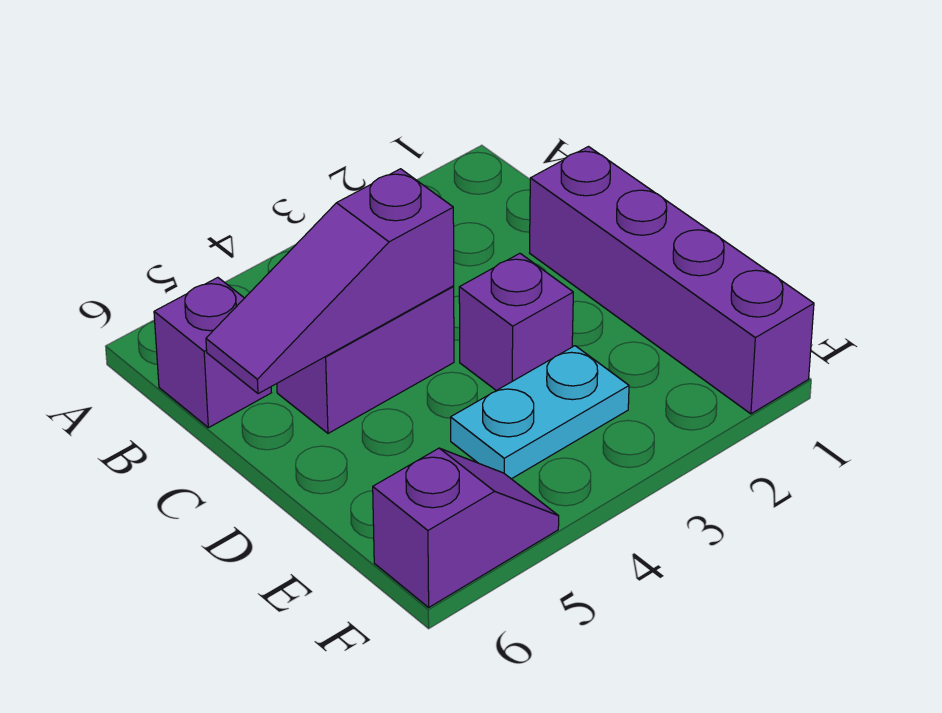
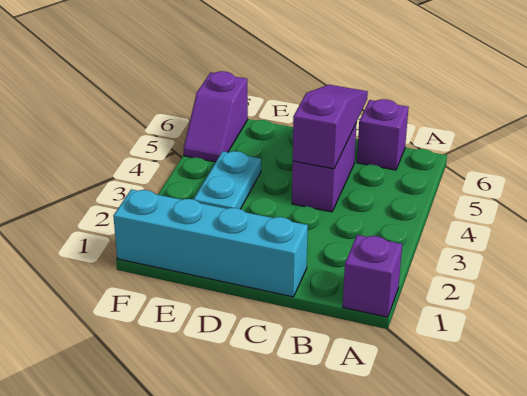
purple 1x4 brick [530,147,814,414] -> cyan 1x4 brick [113,189,308,297]
purple 1x1 brick [459,253,573,391] -> purple 1x1 brick moved to [343,235,402,317]

